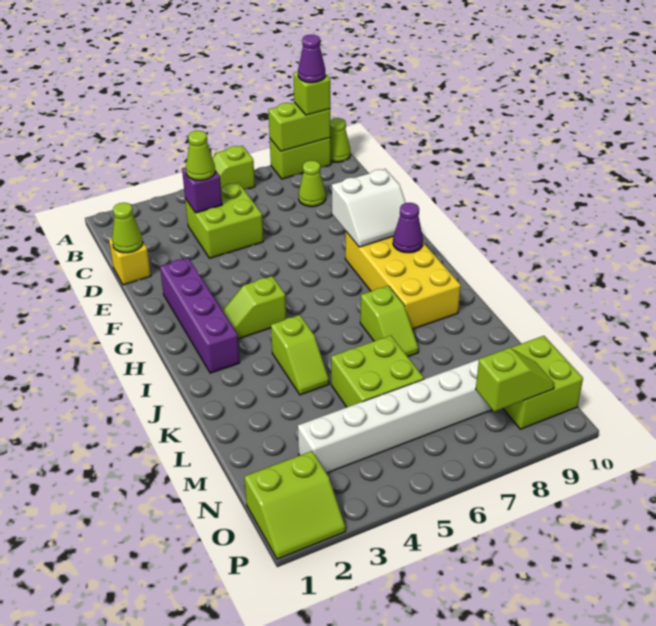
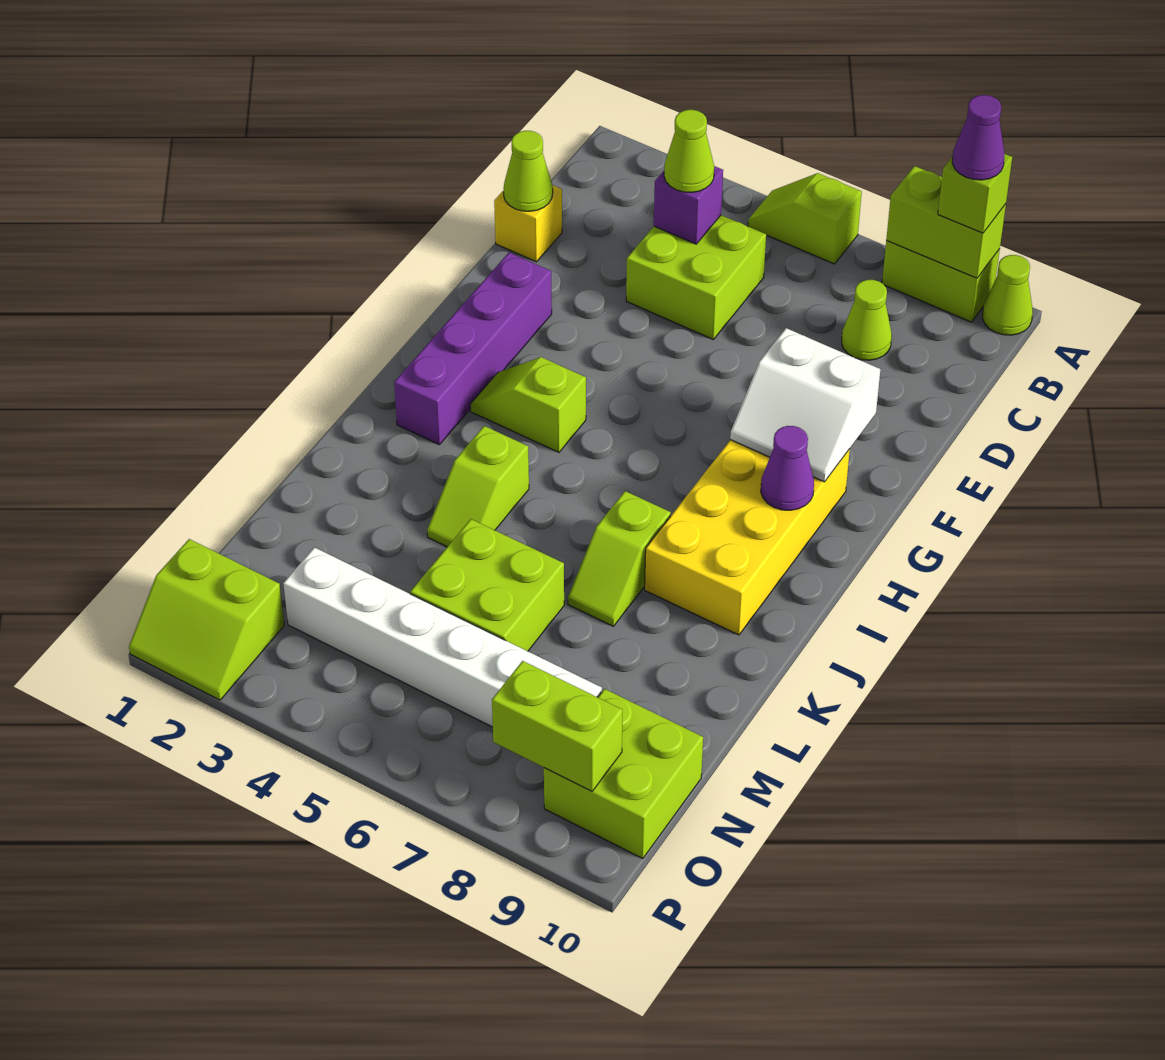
lime 1x2 slope [476,348,554,412] -> lime 1x2 brick [492,661,622,791]

